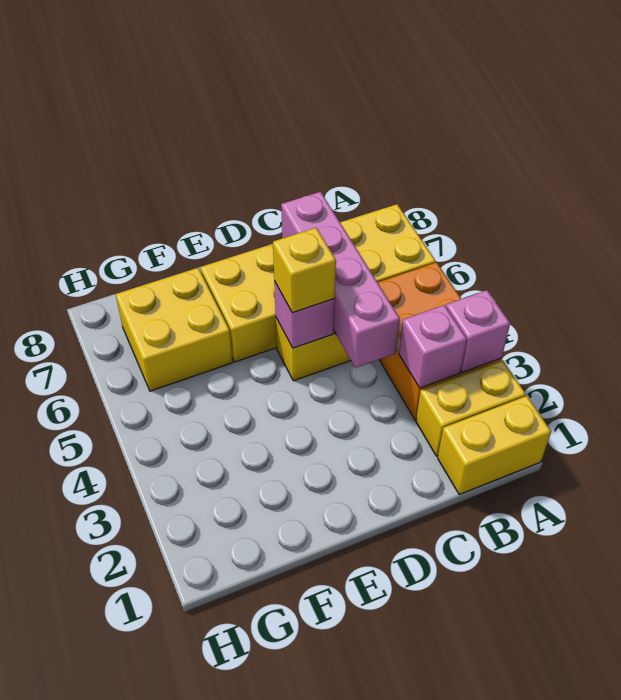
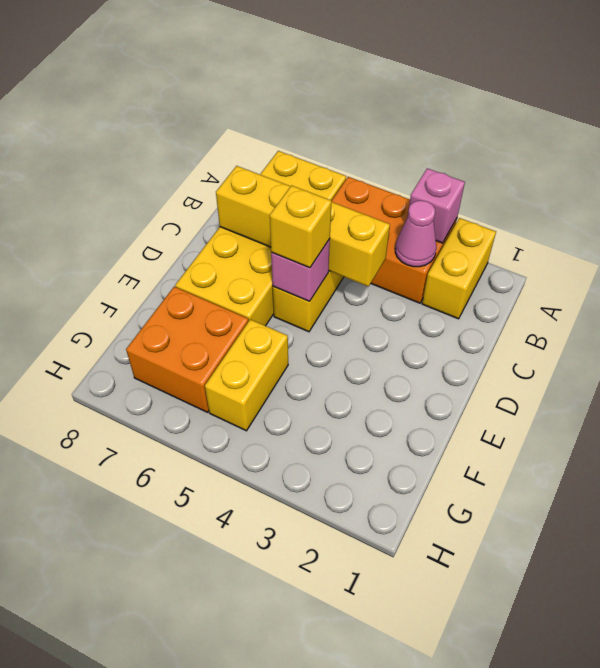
yellow 1x2 brick [438,396,551,495] -> yellow 1x2 brick moved to [205,319,288,431]
pink 1x1 brick [399,305,467,388] -> pink 1x1 cone [395,200,436,267]
pink 1x4 brick [281,192,400,368] -> yellow 1x4 brick [216,166,390,287]
yellow 2x2 brick [115,268,233,391] -> orange 2x2 brick [126,287,248,412]

